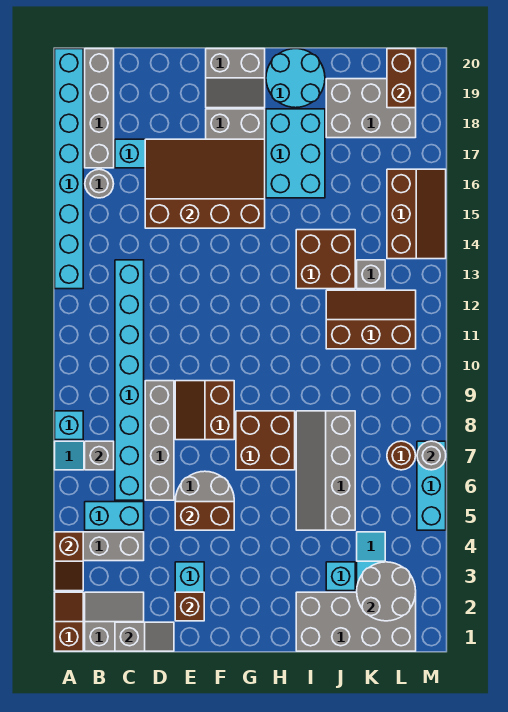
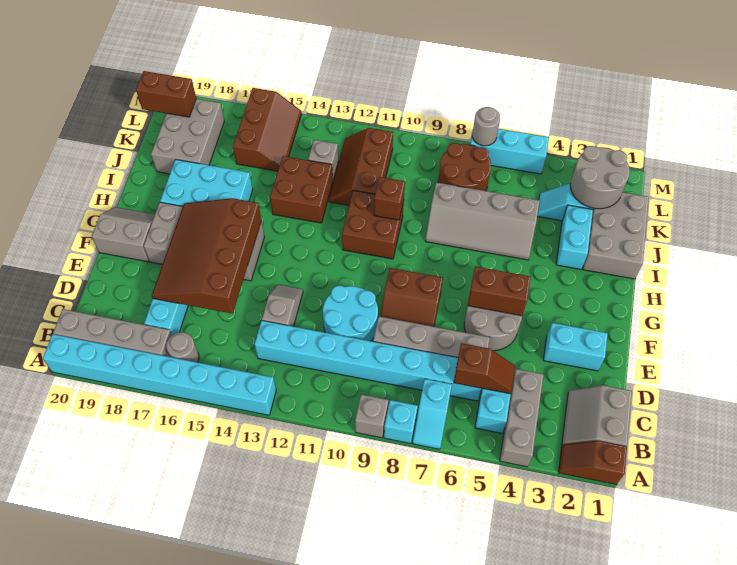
brown 1x2 slope [55,532,83,591] -> brown 1x2 slope moved to [454,343,515,394]
grey 1x1 brick [85,441,114,470] -> grey 1x1 brick moved to [355,394,389,438]
grey 1x2 slope [115,622,174,651] -> grey 1x2 slope moved to [262,285,303,327]
brown 1x1 brick [175,592,204,621] -> brown 1x1 brick moved to [374,177,405,220]
brown 1x2 brick [175,502,234,530] -> brown 1x2 brick turned to [468,266,531,316]
grey 2x2 slope [206,49,265,108] -> grey 2x2 slope turned to [92,207,155,262]
brown 2x2 brick [236,411,295,470] -> brown 2x2 brick moved to [342,190,404,259]
cyan 2x2 round brick [266,49,325,108] -> cyan 2x2 round brick moved to [323,286,378,341]
grey 2x4 brick [296,592,416,651] -> grey 2x3 brick [583,192,649,279]
cyan 1x1 brick [326,562,355,591] -> cyan 1x2 brick [556,205,593,269]
brown 1x1 round brick [387,441,416,470] -> brown 2x2 round brick [438,143,491,191]
brown 2x3 slope [387,169,446,259] -> brown 2x3 slope turned to [233,88,302,171]

